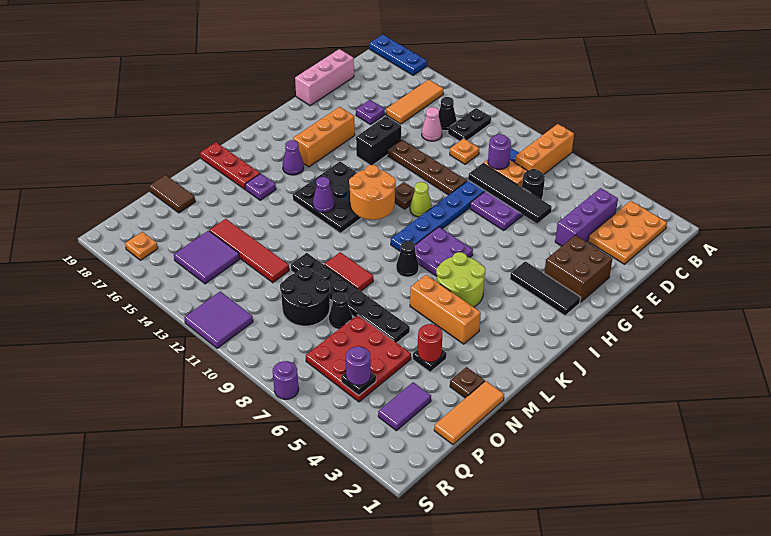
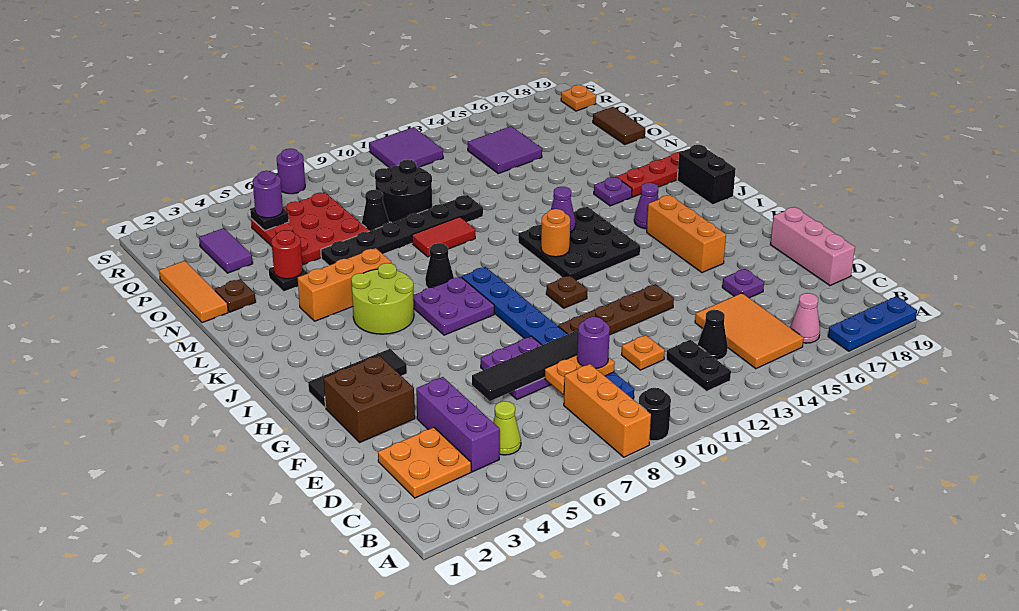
orange 2x3 plate [588,201,667,264] -> orange 2x2 plate [378,427,471,498]
orange 1x3 tile [386,80,443,124] -> orange 2x3 tile [695,293,804,369]
black 1x1 round brick [522,169,545,200] -> black 1x1 round brick moved to [639,388,671,441]
pink 1x1 cone [422,107,442,141] -> pink 1x1 cone moved to [790,293,820,343]
black 1x2 brick [356,116,401,165] -> black 1x2 brick moved to [677,145,736,205]
lime 1x1 cone [410,182,432,217] -> lime 1x1 cone moved to [493,401,521,455]
orange 2x2 round brick [349,165,396,220] -> orange 1x1 round brick [541,209,570,257]
red 1x4 tile [209,219,289,283] -> none
brown 1x2 tile [149,175,195,213] -> brown 1x2 tile turned to [593,107,645,144]
orange 1x1 plate [125,232,158,260] -> orange 1x1 plate moved to [561,85,596,111]

